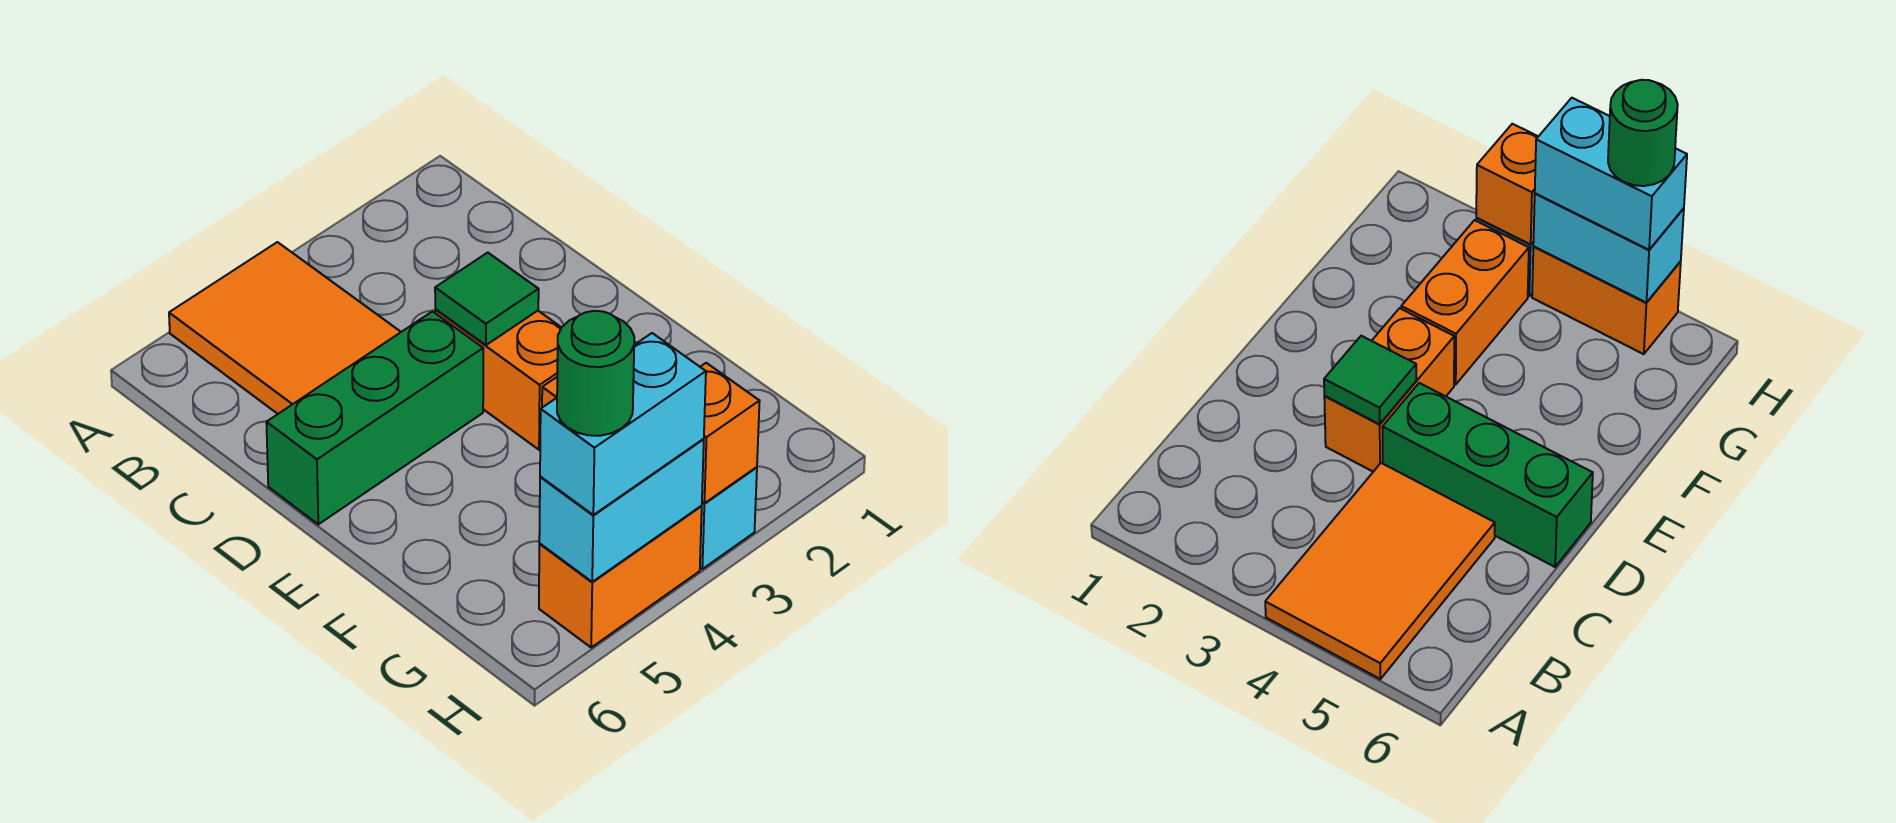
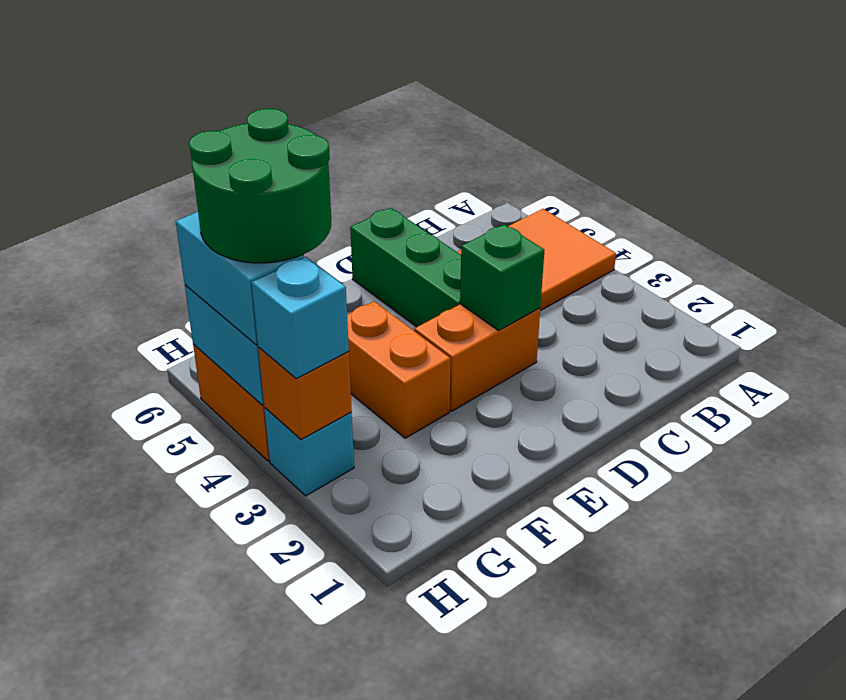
green 1x1 tile [435,253,539,345] -> green 1x1 brick [460,224,544,330]
orange 1x2 brick [1401,220,1529,385] -> orange 1x2 brick turned to [347,301,450,438]
none -> cyan 1x1 brick [252,257,349,379]
green 1x1 round brick [557,311,634,436] -> green 2x2 round brick [189,109,331,263]

